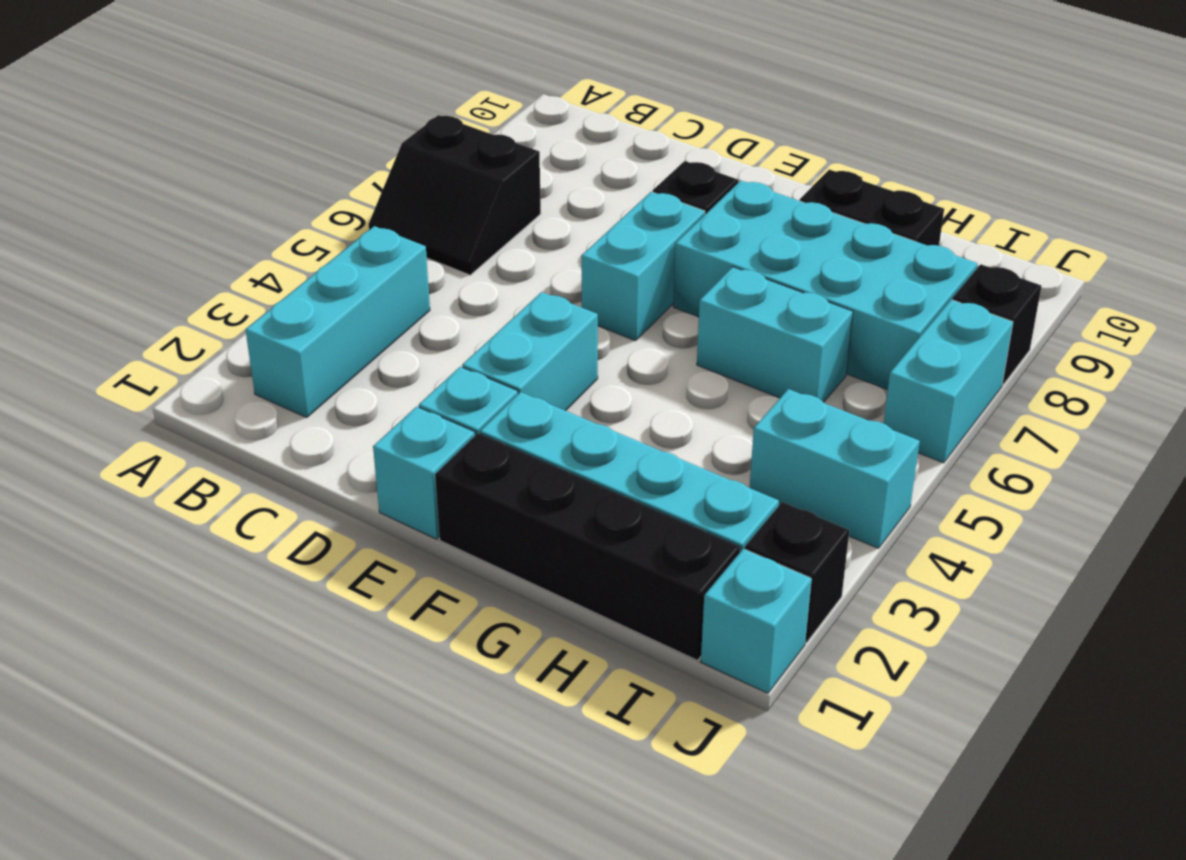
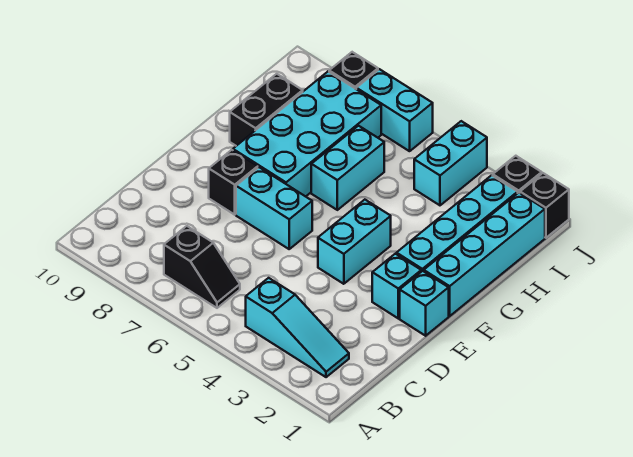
black 2x2 slope [369,115,541,275] -> black 1x2 slope [164,226,240,308]
cyan 1x3 brick [246,226,430,418] -> cyan 1x3 slope [246,278,349,377]
cyan 1x2 brick [462,292,598,411] -> cyan 1x2 brick turned to [318,200,391,284]
black 1x4 brick [435,433,740,660] -> cyan 1x4 brick [424,193,545,316]
cyan 1x1 brick [701,549,812,693] -> black 1x1 brick [520,173,569,238]

